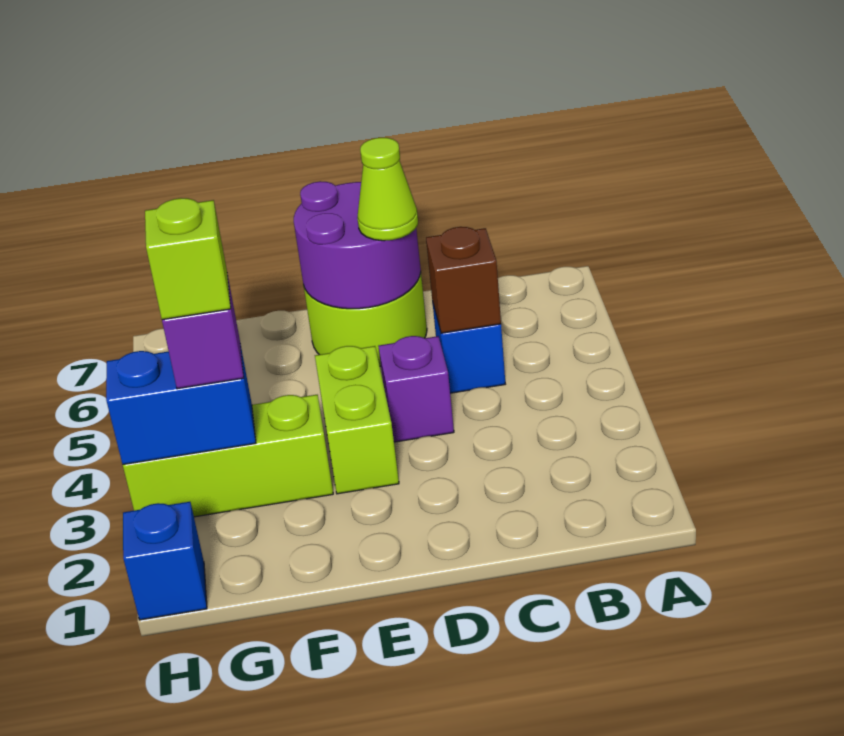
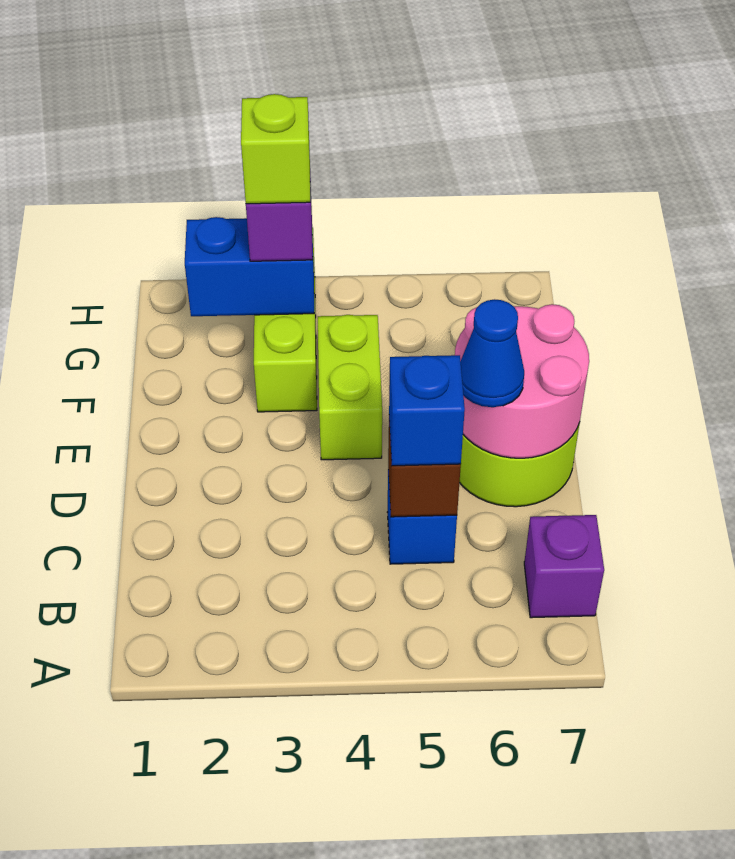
purple 1x1 brick [379,336,454,442] -> purple 1x1 brick moved to [524,515,604,618]
purple 2x2 round brick [294,181,421,309] -> pink 2x2 round brick [455,304,589,458]
lime 1x1 cone [357,138,418,241] -> blue 1x1 cone [460,299,524,407]
lime 1x2 brick [315,346,399,494] -> lime 1x2 brick turned to [318,315,382,460]
blue 1x2 brick [106,344,256,465] -> blue 1x2 brick turned to [185,217,314,316]
blue 1x1 brick [123,502,207,620] -> blue 1x1 brick moved to [389,355,465,466]

